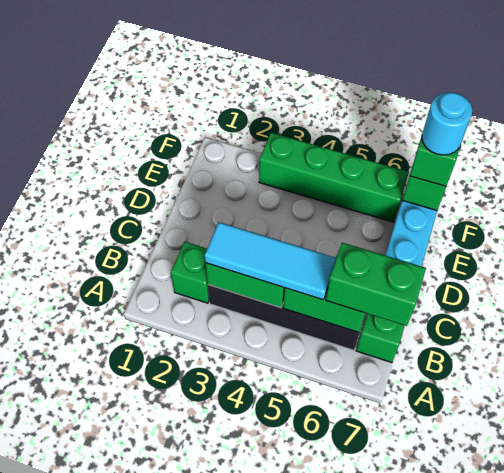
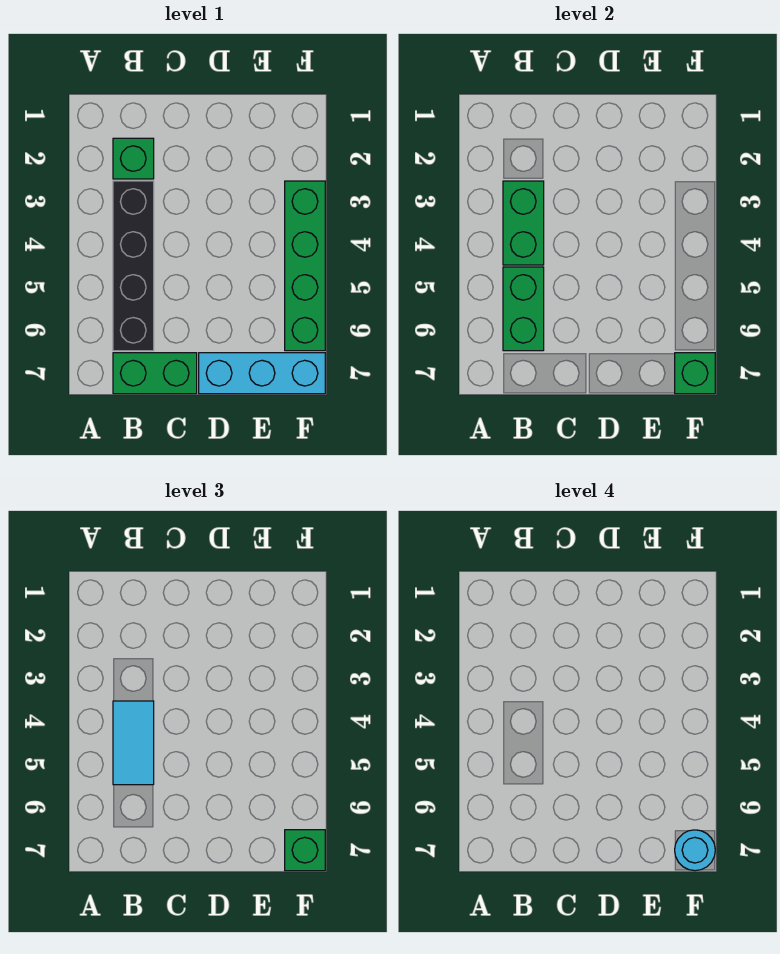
cyan 1x3 tile [205,222,336,300] -> cyan 1x2 tile [113,701,154,785]
green 1x2 brick [326,243,426,326] -> none

